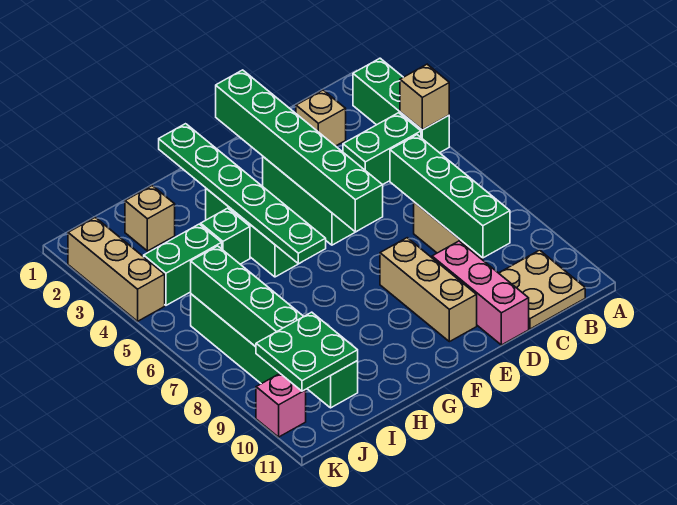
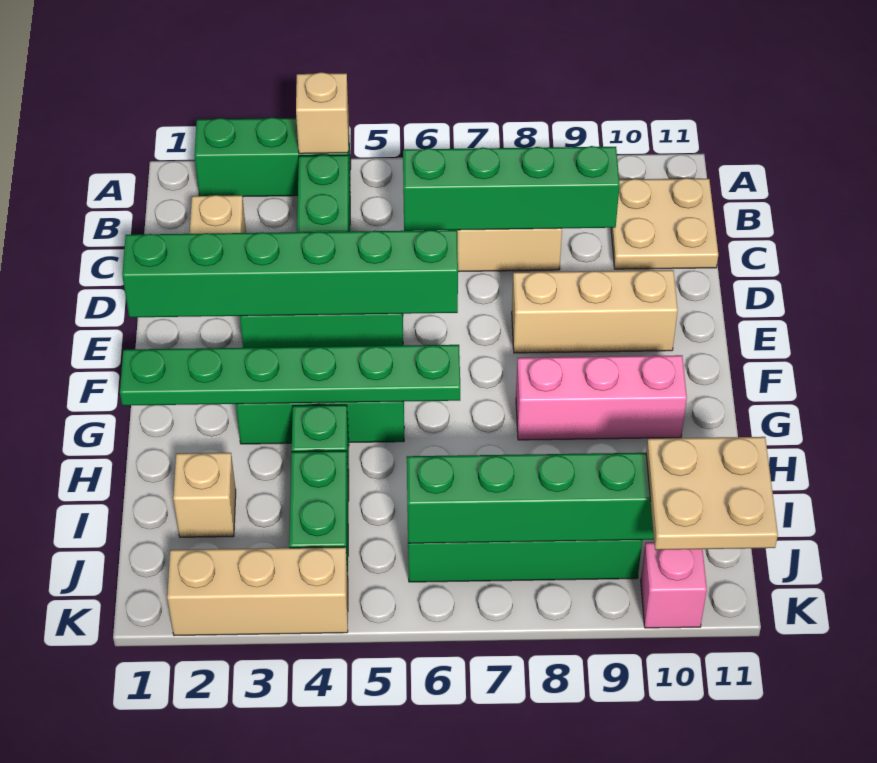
pink 1x3 brick [432,241,529,345] -> pink 1x3 brick moved to [516,355,687,440]
green 2x2 plate [256,312,358,391] -> tan 2x2 plate [646,437,778,550]

